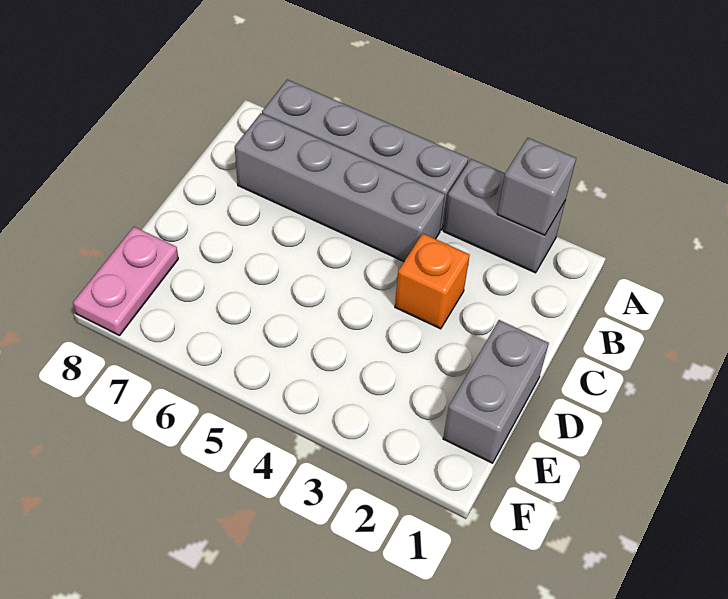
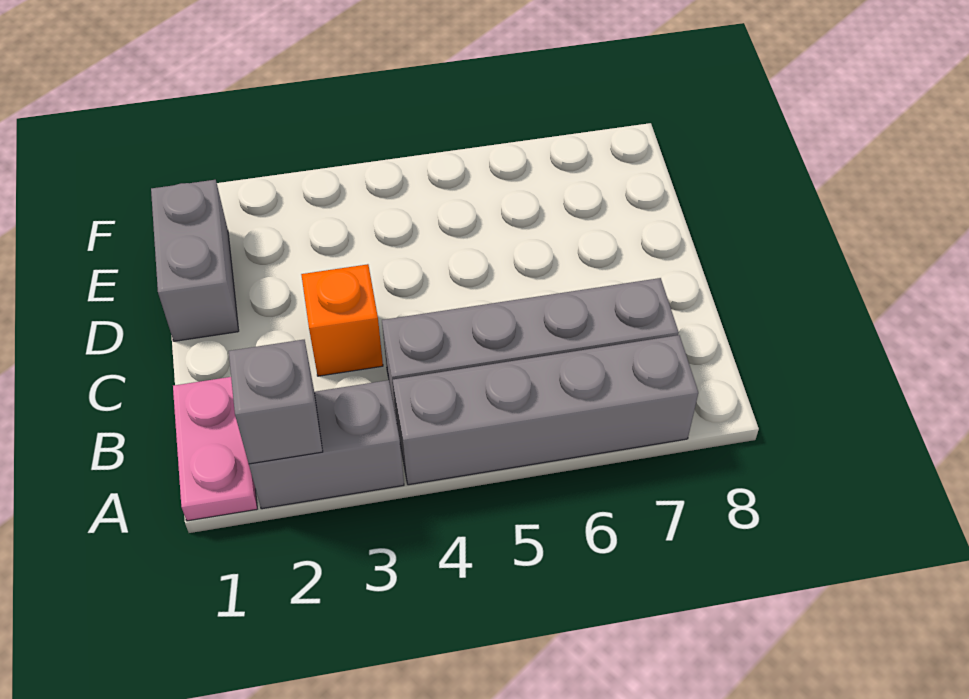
pink 1x2 plate [73,227,178,335] -> pink 1x2 plate moved to [173,377,257,521]

